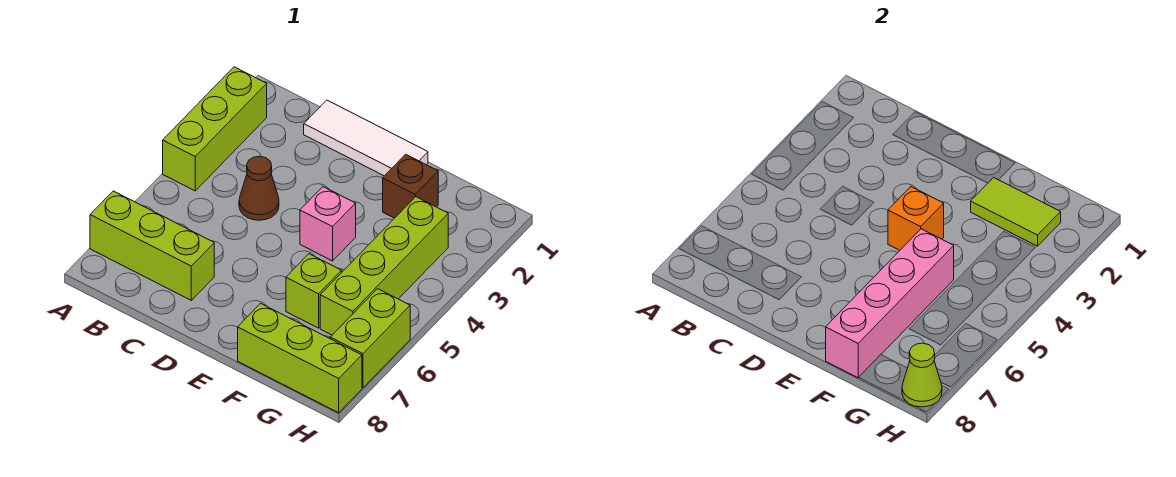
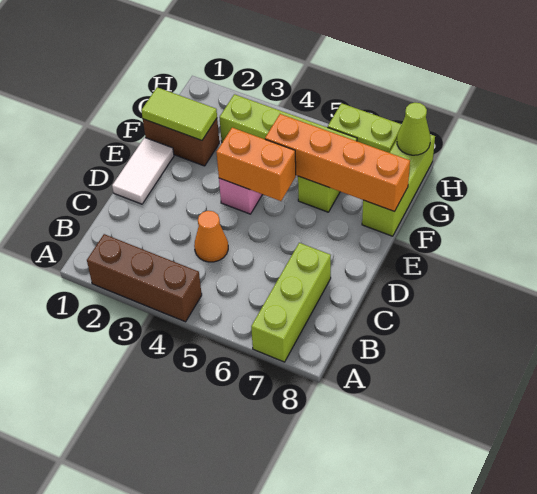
lime 1x3 brick [163,67,267,191] -> brown 1x3 brick [87,234,202,322]
white 1x3 tile [304,100,428,176] -> white 1x2 tile [112,138,174,204]
brown 1x1 cone [239,156,279,220] -> orange 1x1 cone [194,211,228,262]
orange 1x1 brick [888,187,944,250] -> orange 1x2 brick [216,128,296,201]
brown 1x1 brick [383,154,438,218] -> brown 1x2 brick [143,118,219,166]
lime 1x2 tile [971,177,1061,246] -> lime 1x2 tile turned to [141,87,217,140]
pink 1x4 brick [826,229,954,378] -> orange 1x4 brick [265,114,410,212]

